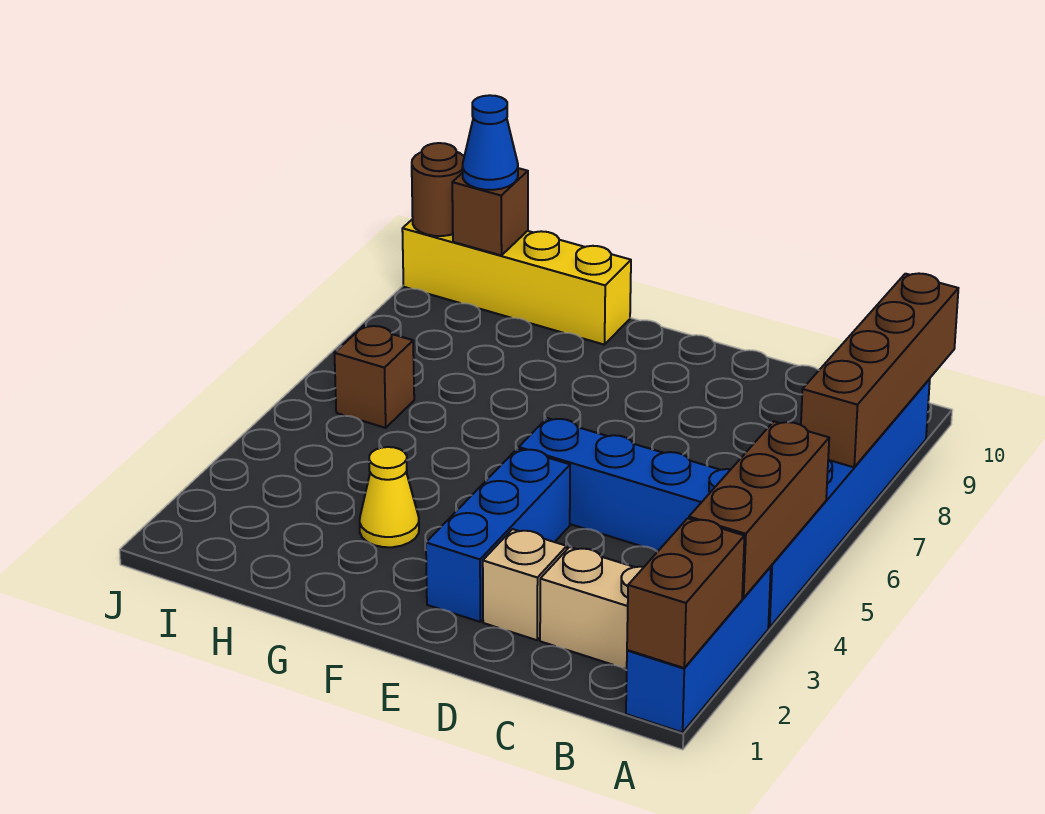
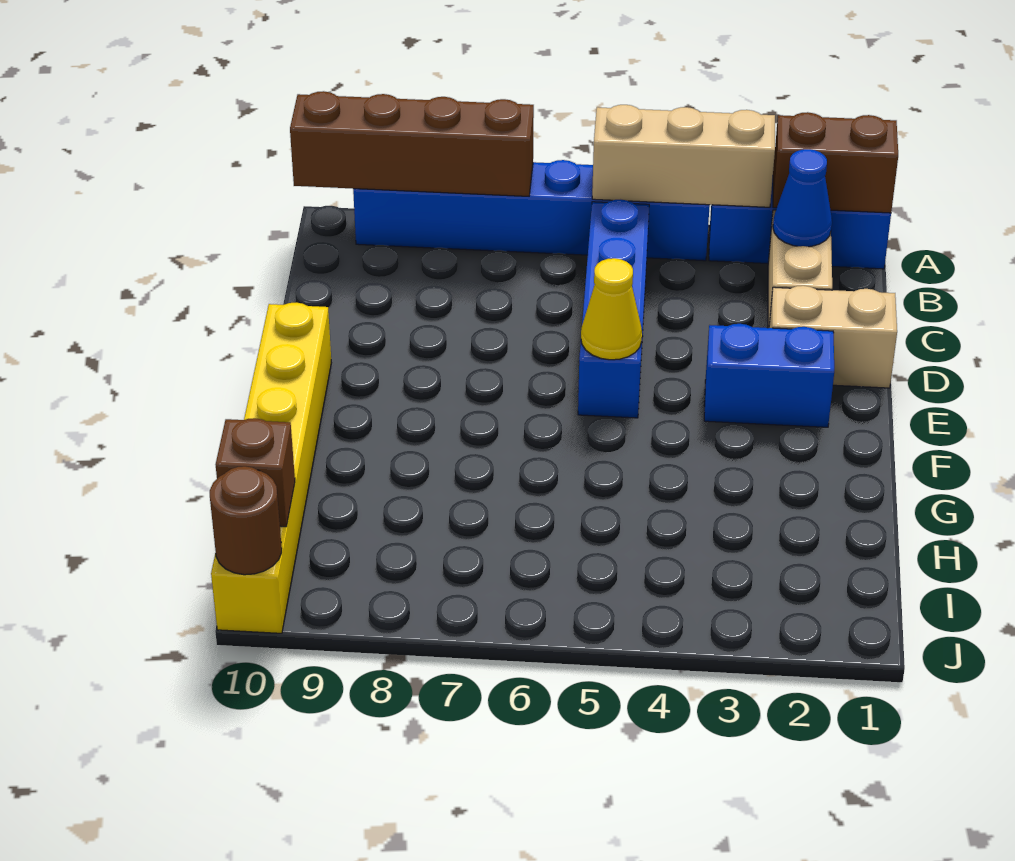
brown 1x3 brick [689,421,829,598] -> tan 1x3 brick [592,105,775,207]
tan 1x1 brick [483,529,567,640] -> tan 1x2 brick [769,286,897,388]
blue 1x3 brick [426,449,570,622] -> blue 1x2 brick [704,324,834,427]
yellow 1x1 cone [360,447,419,547] -> yellow 1x1 cone moved to [581,258,642,360]
yellow 1x4 brick [402,219,631,345] -> yellow 1x6 brick [211,303,331,633]
brown 1x1 brick [335,326,414,428] -> none
blue 1x1 cone [462,95,518,190] -> blue 1x1 cone moved to [773,149,832,247]

